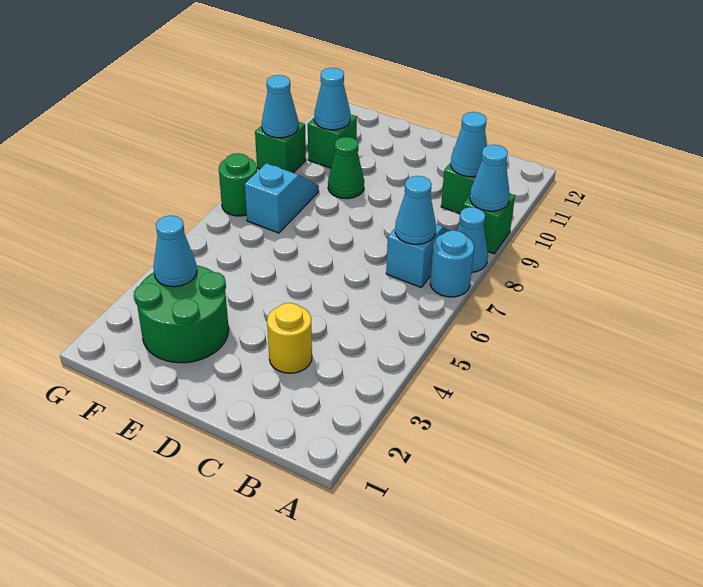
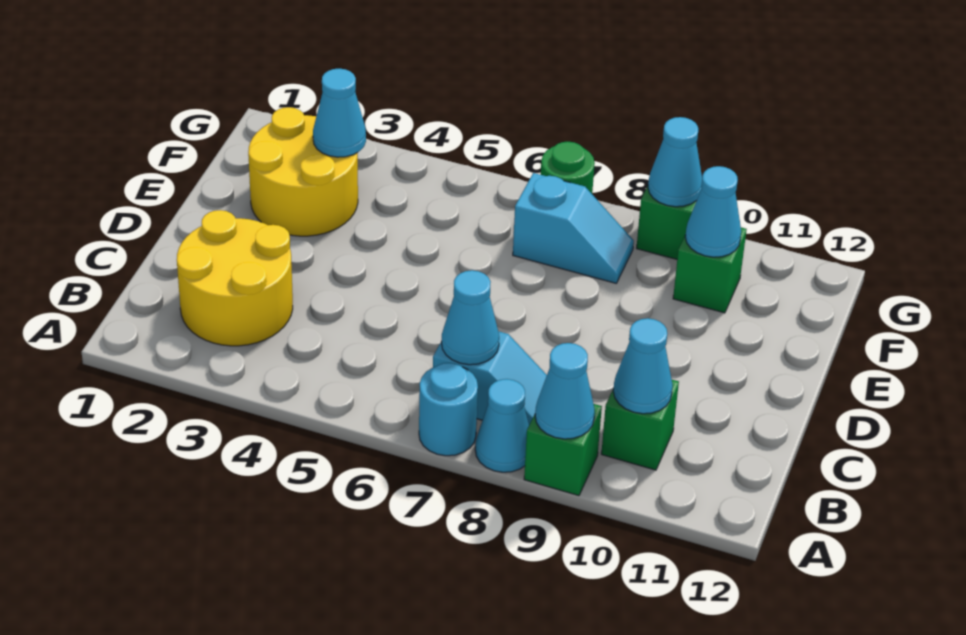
yellow 1x1 round brick [267,303,312,373] -> yellow 2x2 round brick [177,210,293,346]
green 2x2 round brick [134,265,229,363] -> yellow 2x2 round brick [248,107,358,236]
green 1x1 cone [328,137,364,199] -> none

